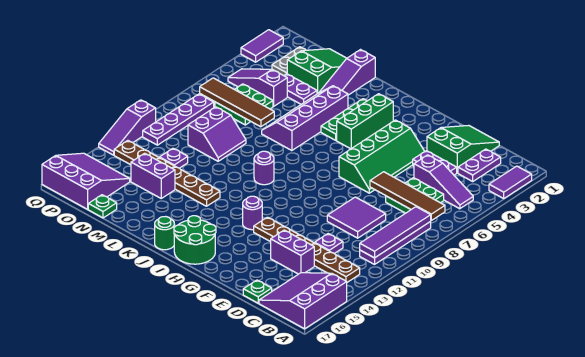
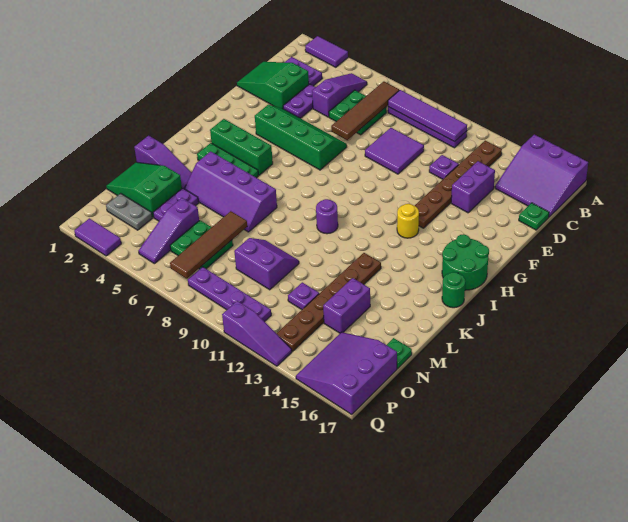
purple 1x1 round brick [243,196,262,230] -> yellow 1x1 round brick [397,204,419,238]

